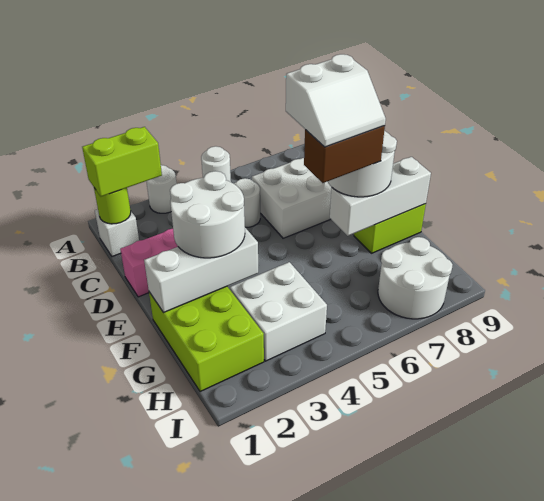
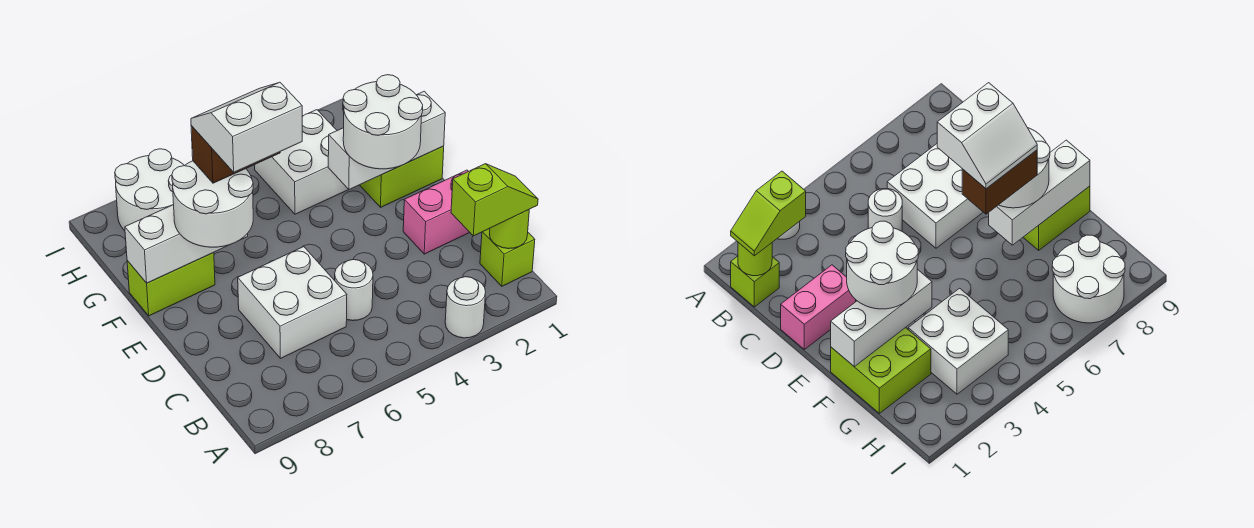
white 1x1 round brick [201,146,231,182] -> none
white 1x1 brick [95,209,139,257] -> lime 1x1 brick [480,228,535,286]
lime 1x2 brick [82,127,162,197] -> lime 1x2 slope [451,164,538,236]
lime 2x3 brick [149,286,264,392] -> lime 2x2 brick [360,146,444,207]

